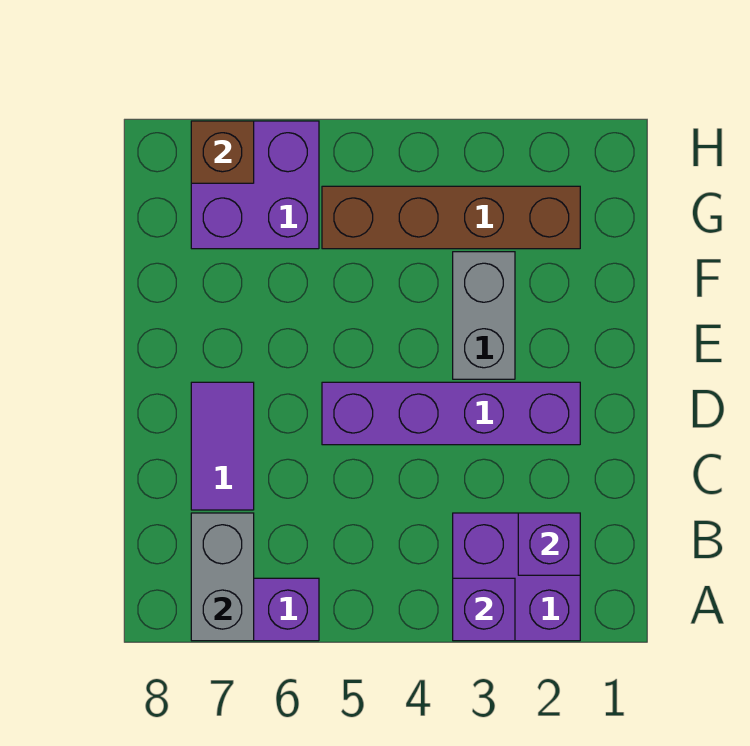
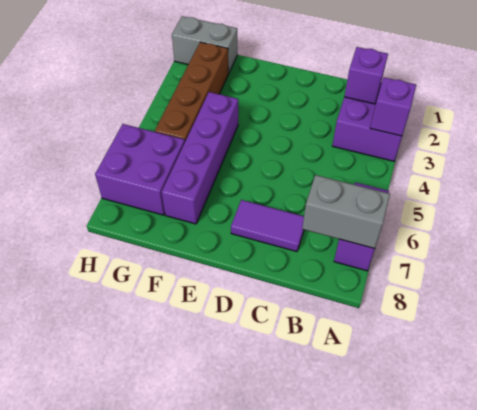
purple 1x4 brick [322,382,580,445] -> purple 1x4 brick moved to [162,92,238,224]
grey 1x2 brick [453,252,515,379] -> grey 1x2 brick moved to [172,16,237,74]
brown 1x1 brick [191,121,254,183] -> none

